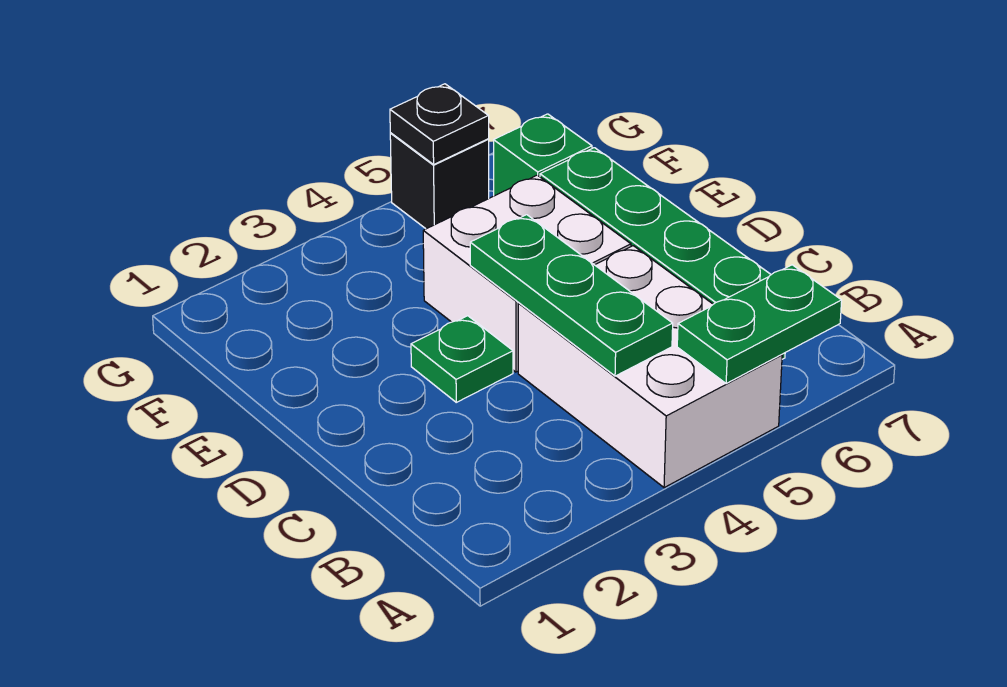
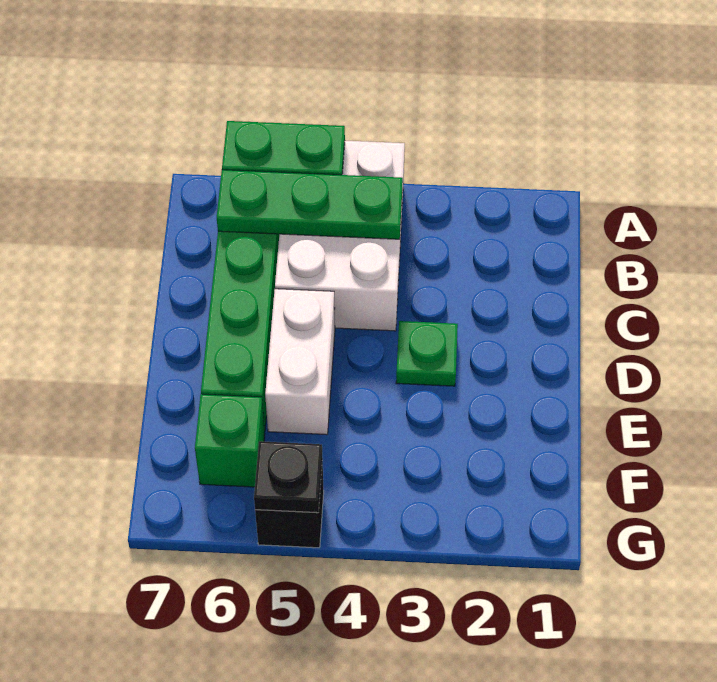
green 1x3 plate [470,215,673,376] -> green 1x3 plate turned to [217,170,403,239]
white 2x2 brick [423,175,631,372] -> white 1x2 brick [265,289,335,435]

